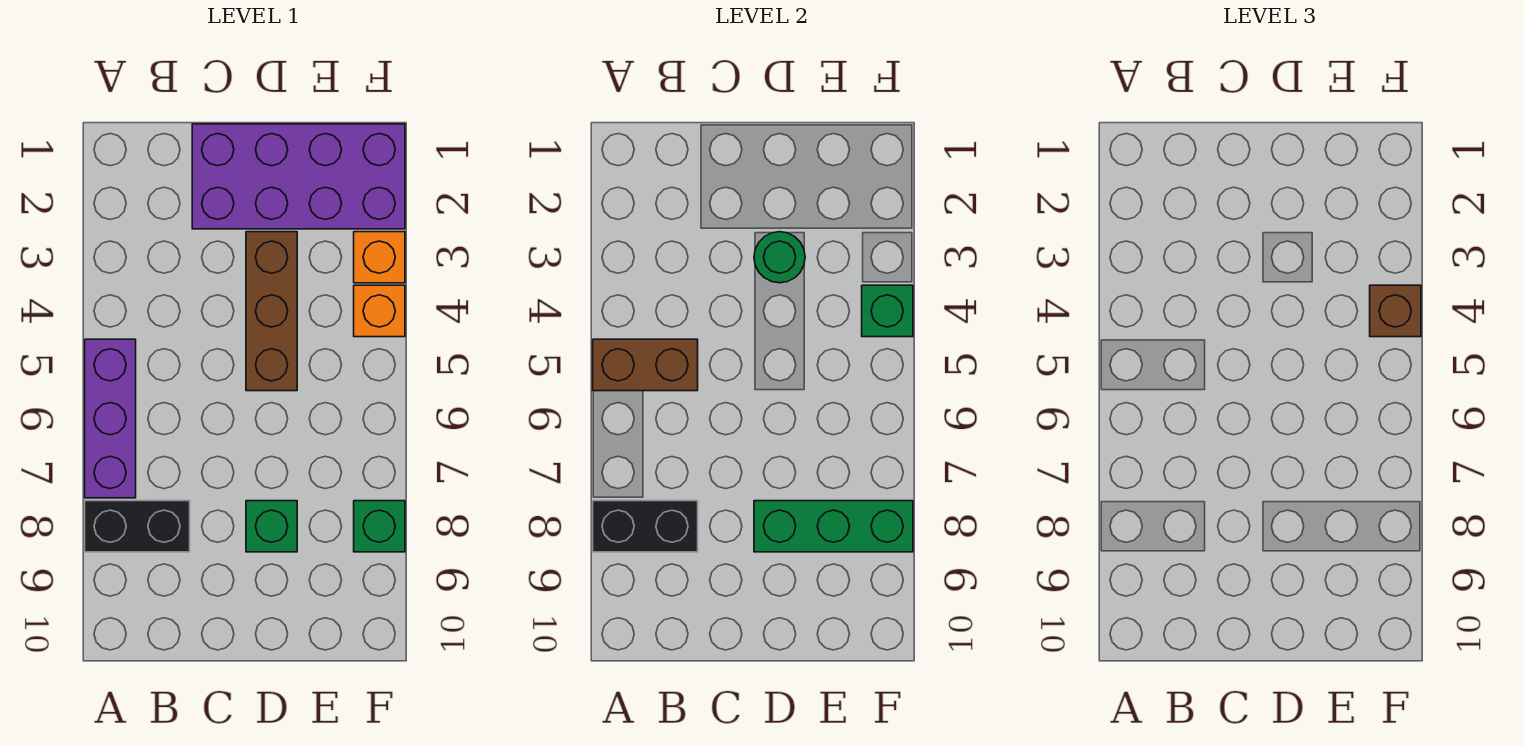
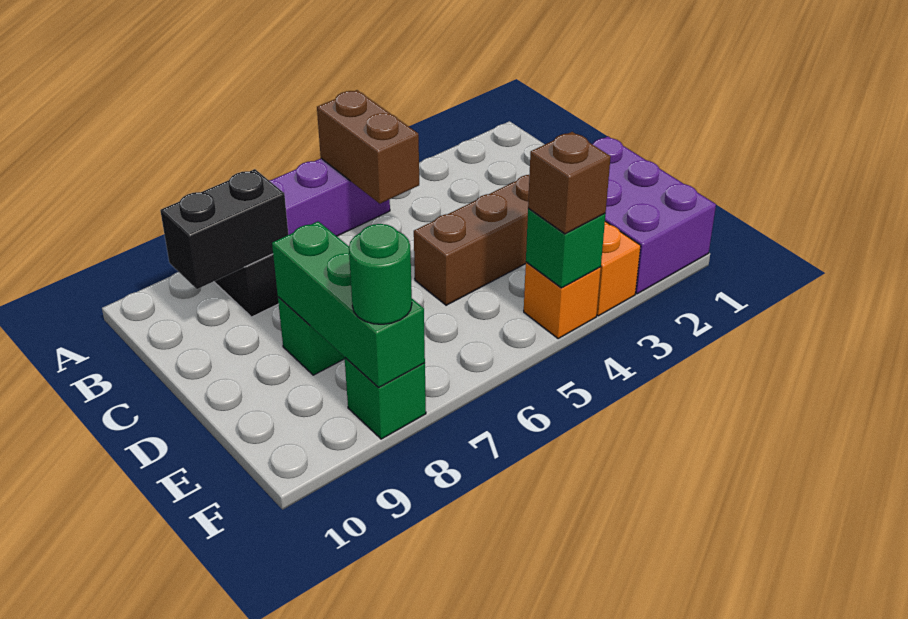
black 1x2 brick [593,501,698,552] -> black 1x2 brick turned to [160,169,288,289]
purple 2x4 brick [192,124,405,229] -> purple 2x3 brick [592,136,716,294]
green 1x1 round brick [754,232,805,283] -> green 1x1 round brick moved to [349,224,412,324]

